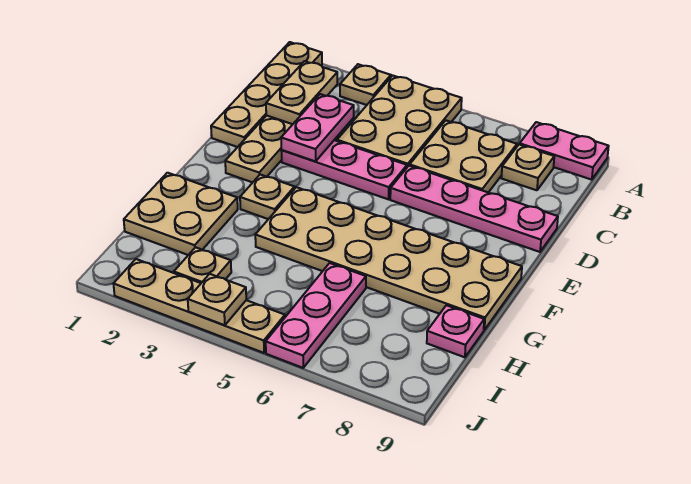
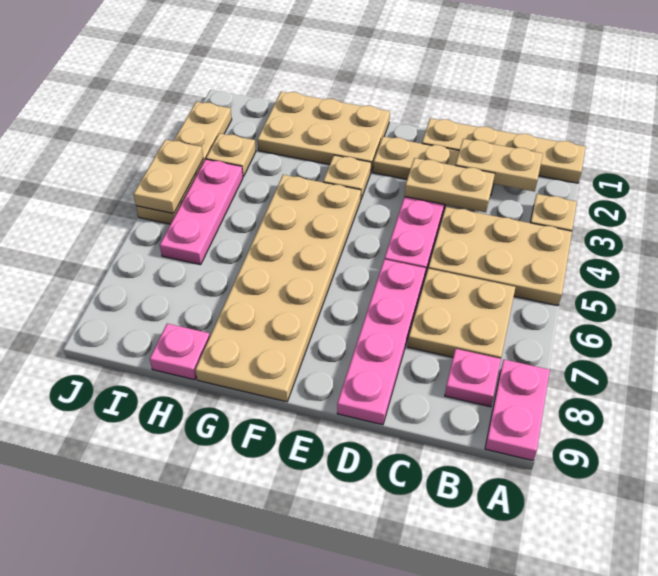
tan 1x1 plate [501,144,554,190] -> pink 1x1 plate [445,349,501,407]
pink 1x2 plate [281,94,354,161] -> tan 1x2 plate [404,158,495,212]
tan 2x2 plate [124,173,238,255] -> tan 2x3 plate [257,91,390,171]
pink 1x3 plate [266,263,366,368] -> pink 1x3 plate turned to [160,159,243,265]
tan 1x1 plate [188,274,246,325] -> tan 1x2 plate [134,140,203,214]

